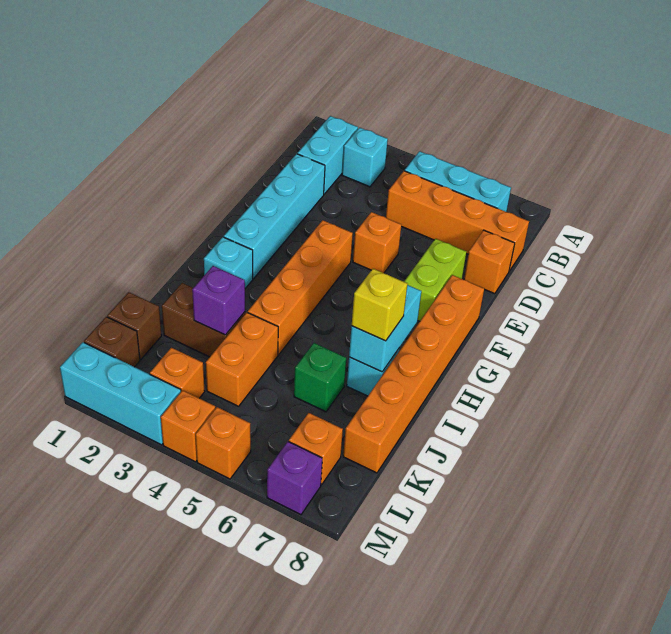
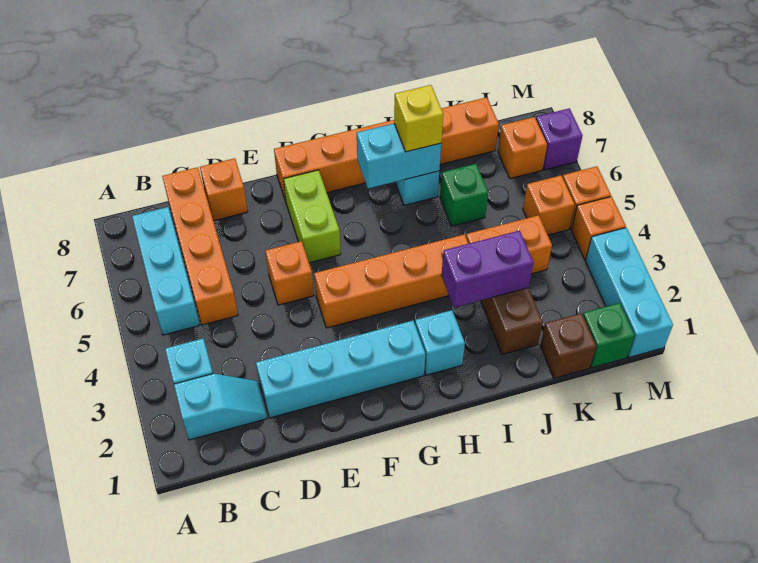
cyan 1x2 brick [297,116,358,194] -> cyan 1x2 slope [174,374,267,440]
lime 1x2 brick [404,239,466,321] -> lime 1x2 brick turned to [284,170,341,263]
purple 1x1 brick [192,266,245,335] -> purple 1x2 brick [441,231,533,307]
brown 1x1 brick [84,317,140,367] -> green 1x1 brick [583,303,635,368]
orange 1x1 brick [150,348,205,398] -> orange 1x1 brick moved to [523,176,575,235]

